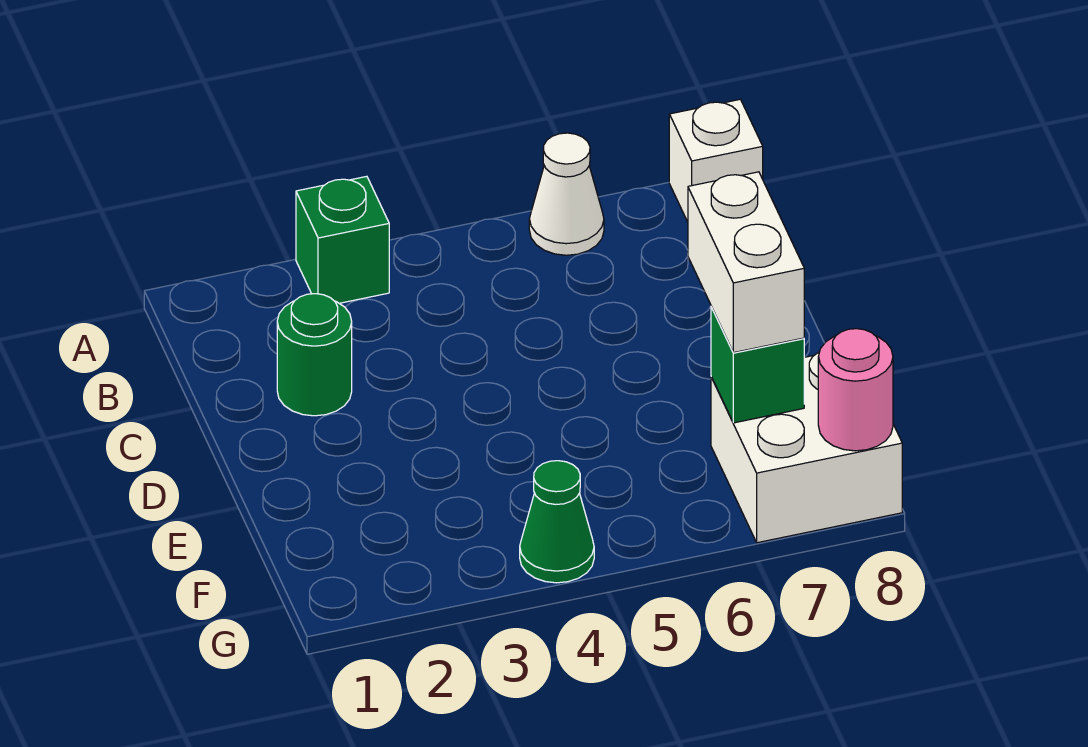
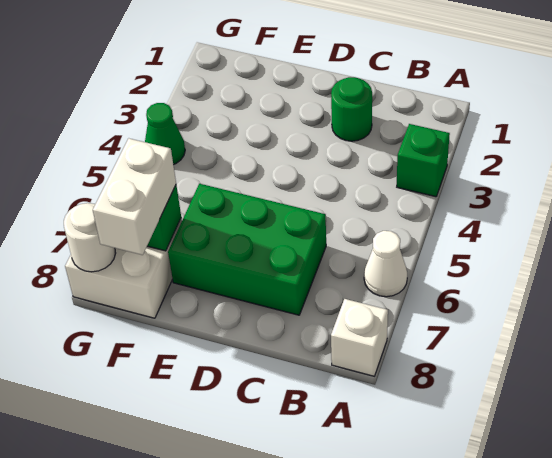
none -> green 2x3 brick [168,184,326,315]
white 1x2 brick [688,172,804,353] -> white 1x2 brick turned to [93,138,176,255]
pink 1x1 round brick [818,329,893,451] -> white 1x1 round brick [64,203,116,272]

